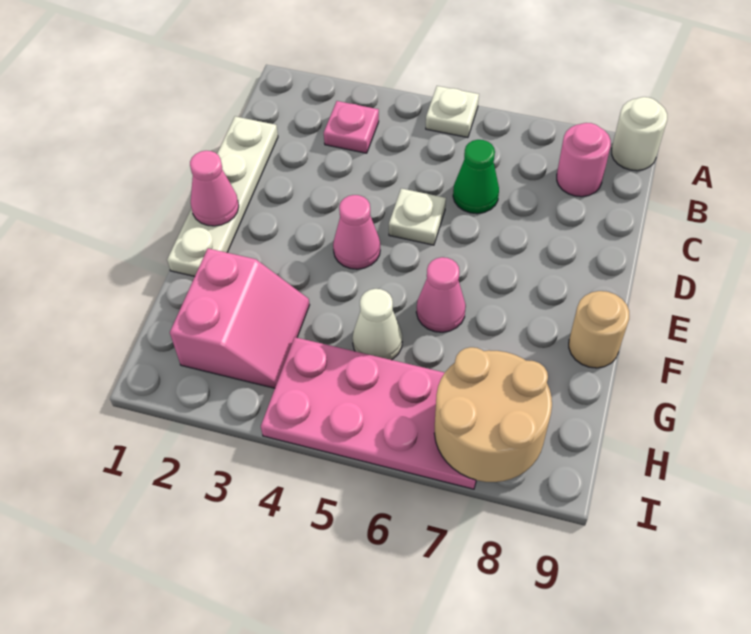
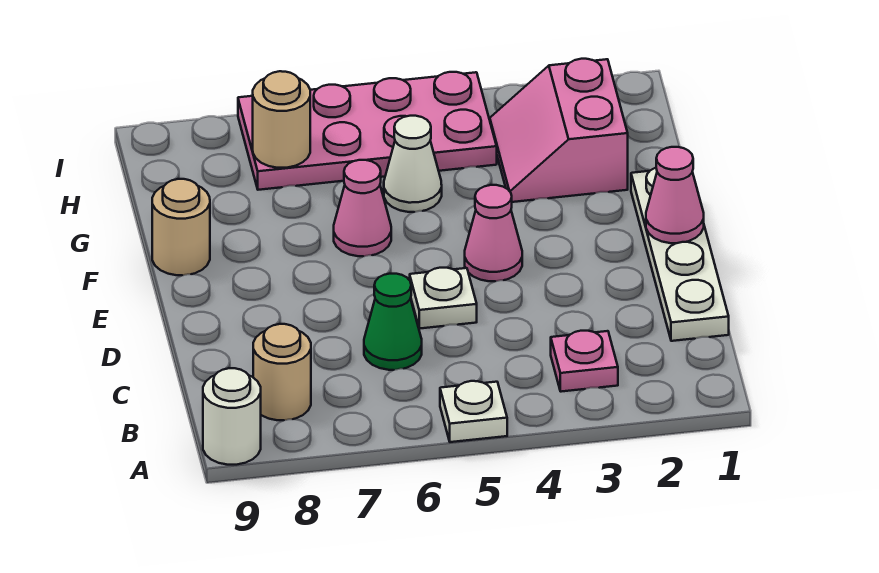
pink 1x1 round brick [557,123,611,197] -> tan 1x1 round brick [253,324,311,420]
tan 2x2 round brick [434,347,552,482] -> tan 1x1 round brick [253,71,310,168]

